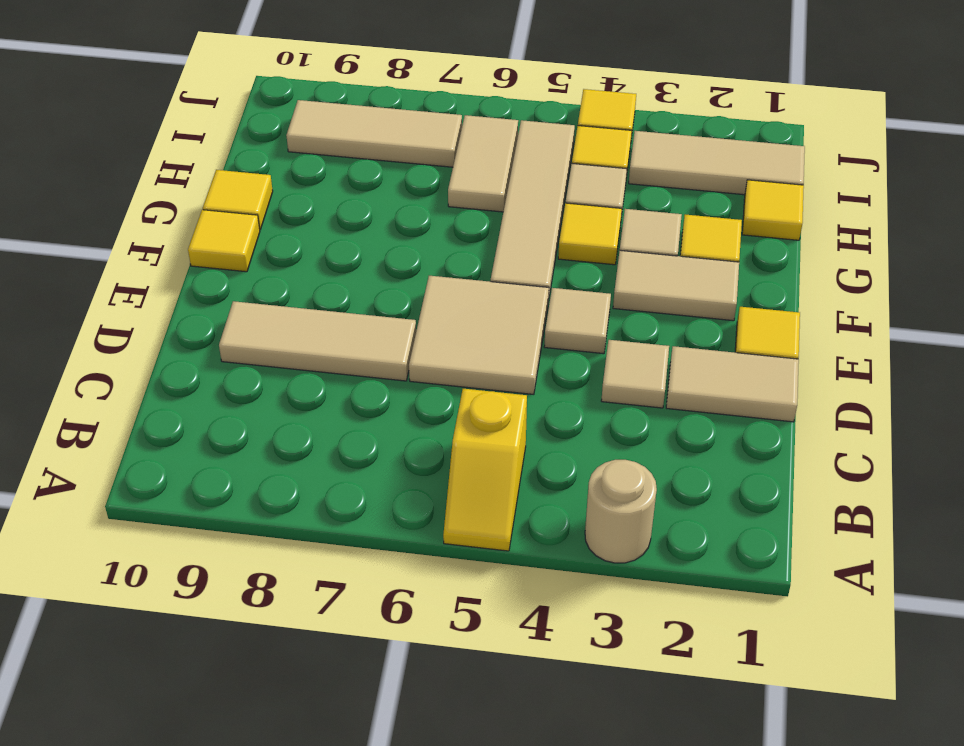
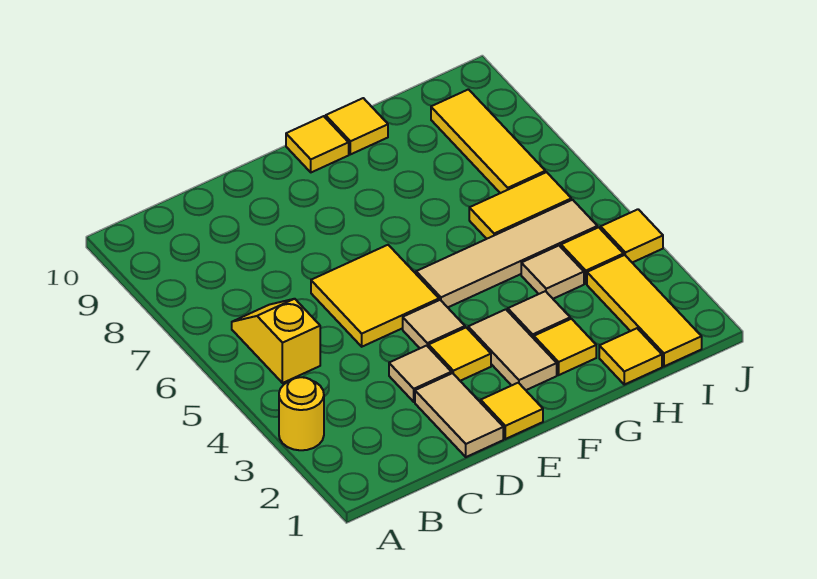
tan 1x1 round brick [585,460,657,563] -> yellow 1x1 round brick [279,377,324,450]
yellow 1x2 slope [443,389,527,551] -> yellow 1x2 slope turned to [232,299,320,383]
tan 2x2 tile [409,276,549,394] -> yellow 2x2 tile [311,245,439,347]
tan 1x3 tile [219,301,416,381] -> none
yellow 1x1 tile [558,203,622,265] -> yellow 1x1 tile moved to [429,328,491,381]
tan 1x2 tile [448,115,518,212] -> yellow 1x2 tile [469,172,571,239]
tan 1x3 tile [629,131,805,195] -> yellow 1x3 tile [587,255,702,366]
tan 1x3 tile [286,100,462,167] -> yellow 1x3 tile [431,89,545,193]

